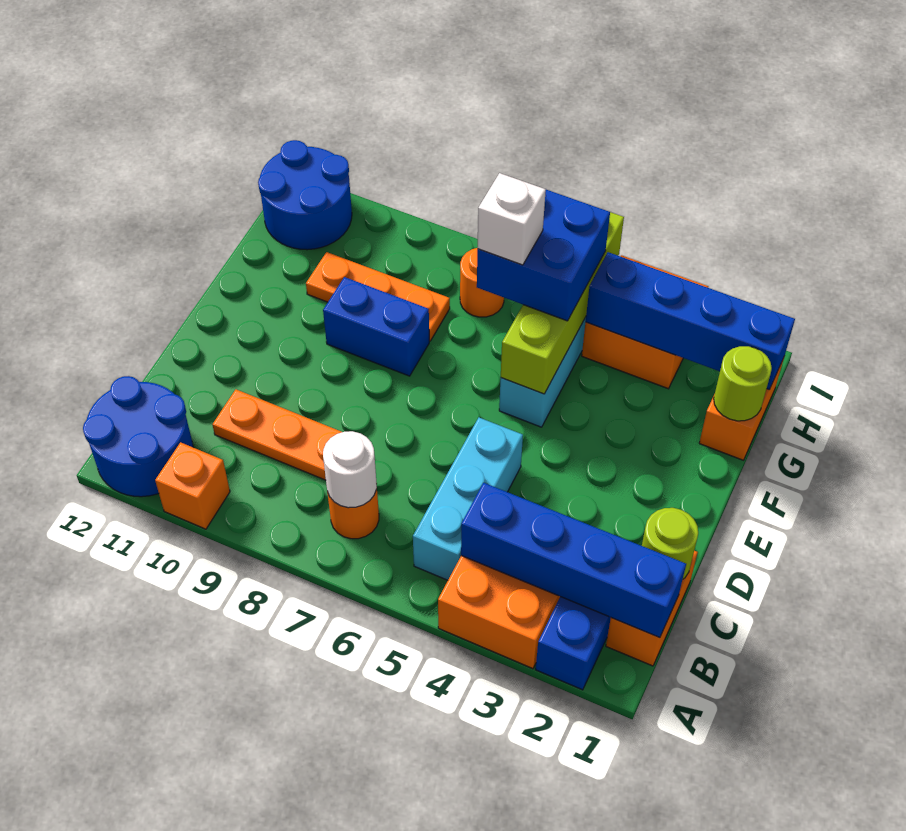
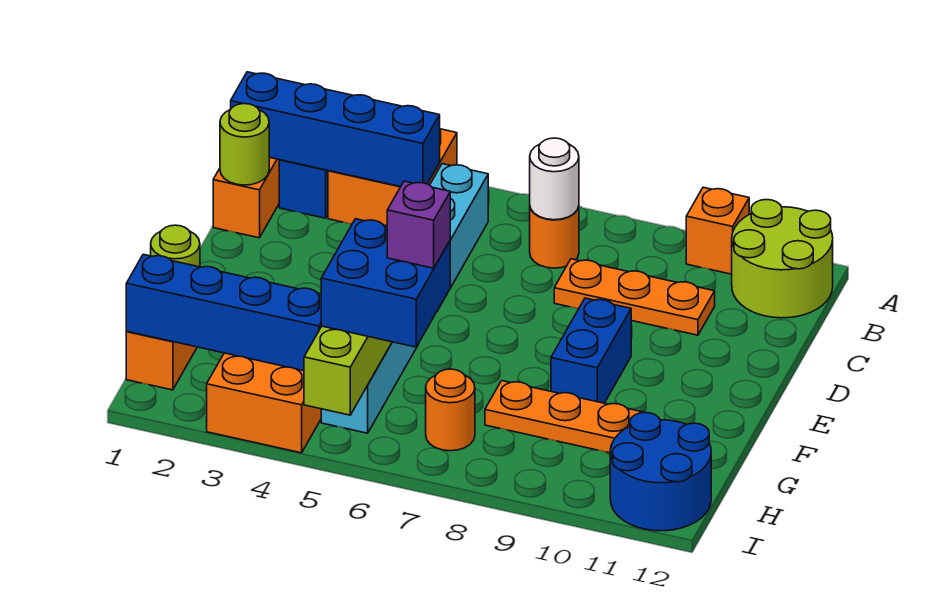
blue 2x2 round brick [83,376,194,497] -> lime 2x2 round brick [732,200,833,318]
blue 1x2 brick [323,277,429,376] -> blue 1x2 brick turned to [551,298,631,403]
white 1x1 brick [478,173,546,265] -> purple 1x1 brick [387,181,450,268]

